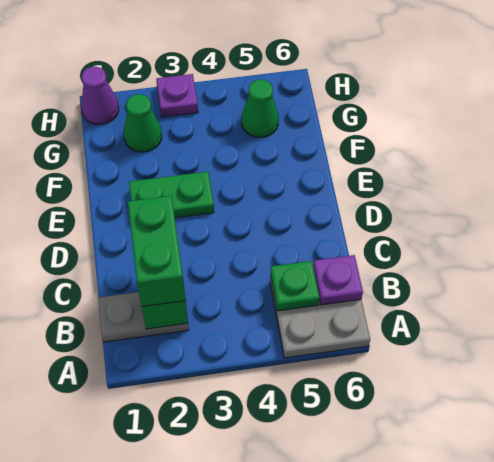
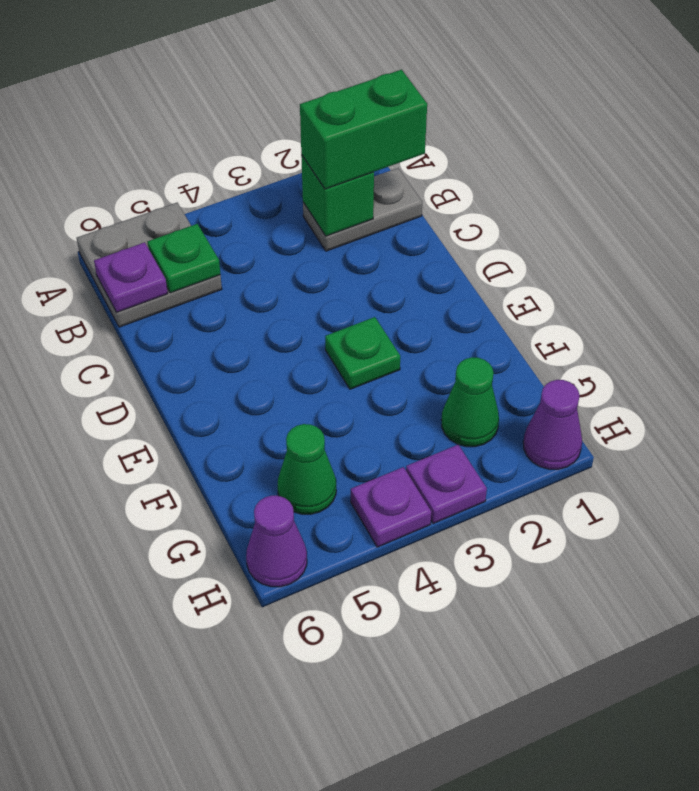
green 1x2 brick [128,196,185,307] -> green 1x2 brick turned to [300,70,427,189]
green 1x2 plate [129,172,214,218] -> green 1x1 plate [325,317,400,389]
none -> purple 1x1 plate [351,467,431,547]
none -> purple 1x1 cone [246,496,307,587]

